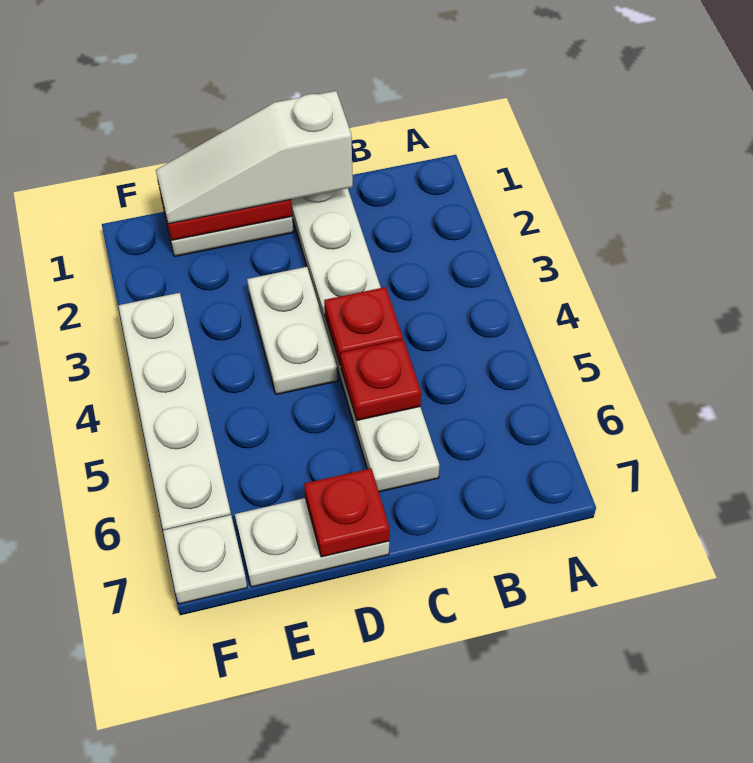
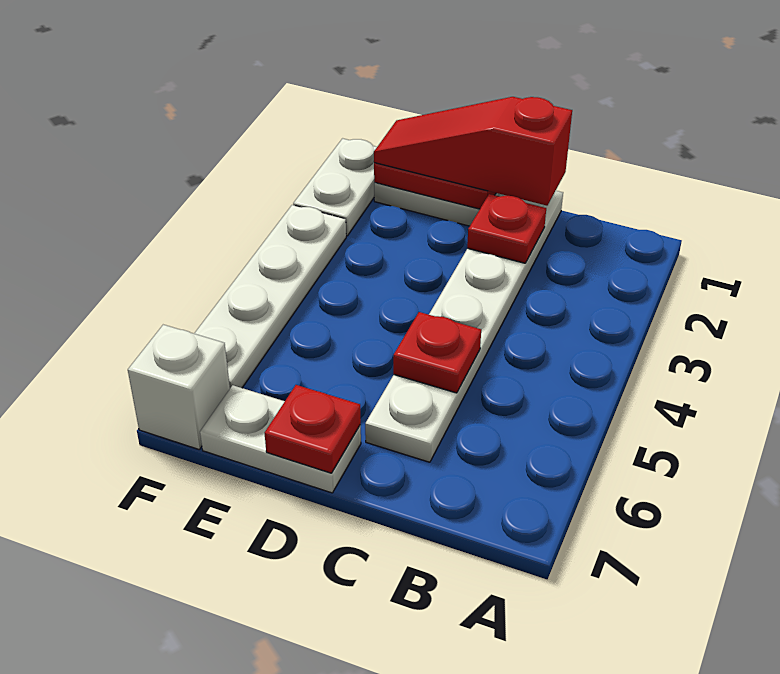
white 1x3 slope [156,91,353,224] -> red 1x3 slope [374,97,572,206]
red 1x1 plate [324,287,403,365] -> red 1x1 plate moved to [467,194,546,263]
white 1x2 plate [247,267,338,395] -> white 1x2 plate moved to [293,138,377,236]
white 1x1 plate [163,515,247,604] -> white 1x1 brick [128,325,230,449]

